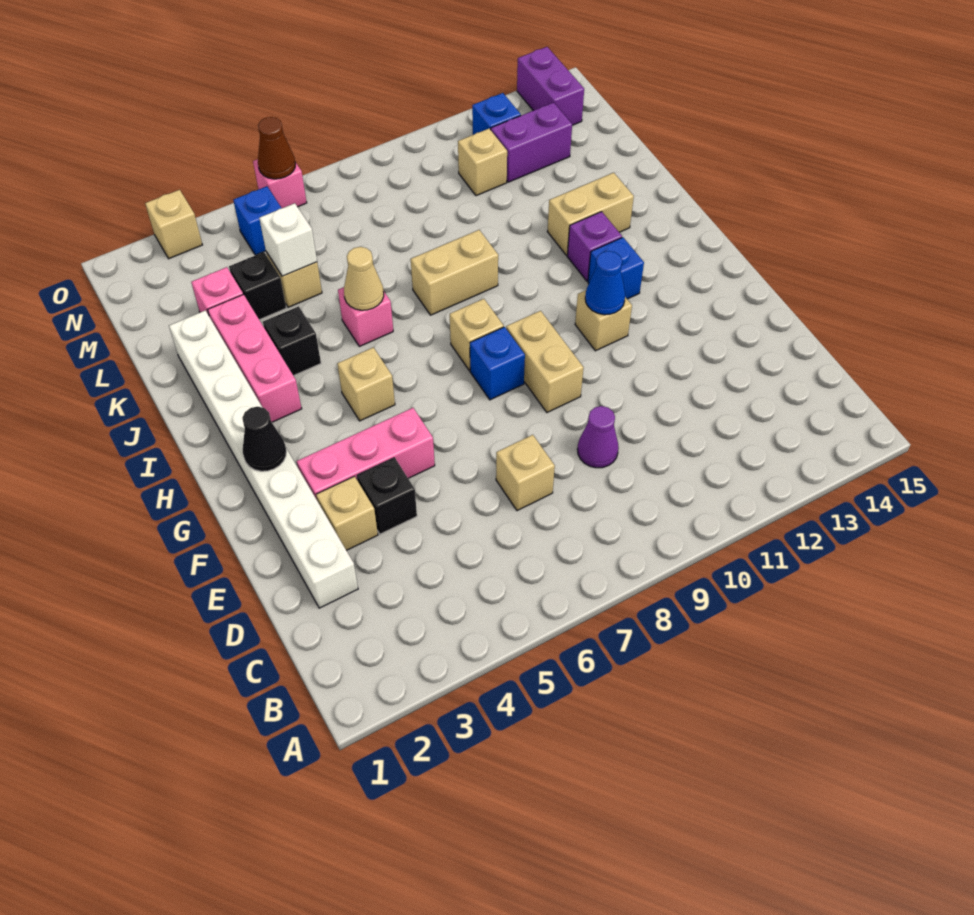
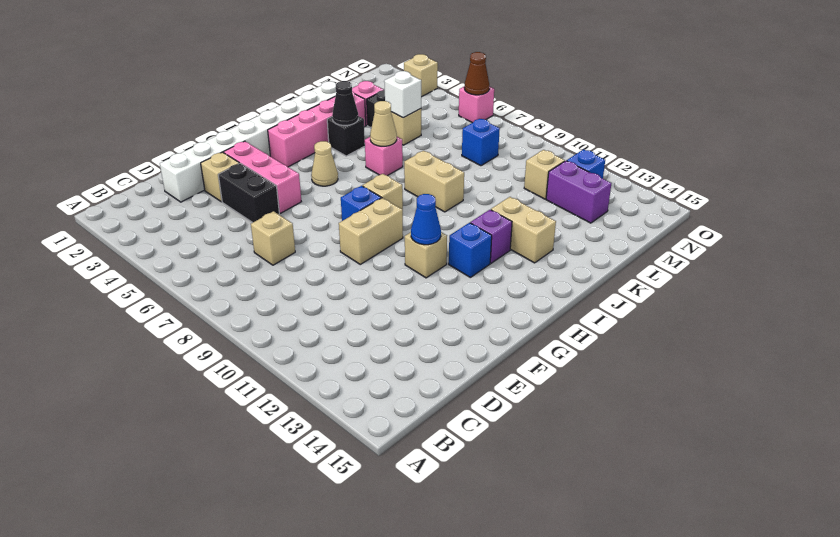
purple 1x1 cone [577,406,619,468] -> none
black 1x1 brick [357,458,417,534] -> black 1x2 brick [218,163,279,223]
black 1x1 cone [242,407,286,471] -> black 1x1 cone moved to [332,81,358,126]
tan 1x1 brick [337,347,395,421] -> tan 1x1 cone [311,141,338,186]
pink 1x3 brick [208,294,302,422] -> pink 1x4 brick [268,91,366,167]
blue 1x1 brick [233,186,281,255] -> blue 1x1 brick moved to [462,119,500,166]
purple 1x2 brick [517,47,584,125] -> none

